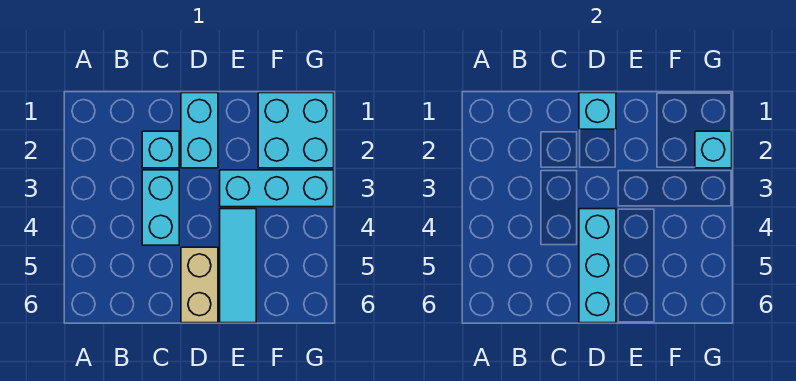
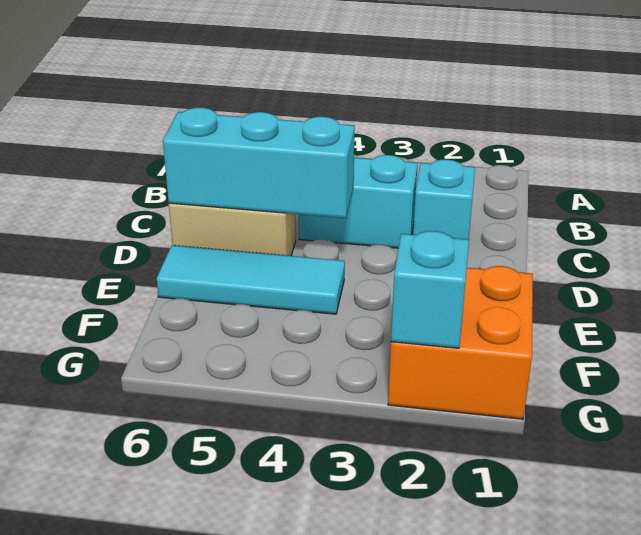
cyan 1x2 brick [181,93,218,168] -> none
cyan 1x1 brick [579,93,616,129] -> none
cyan 1x3 brick [220,170,334,207] -> none
cyan 2x2 brick [258,93,334,168] -> orange 2x2 brick [388,266,533,419]

